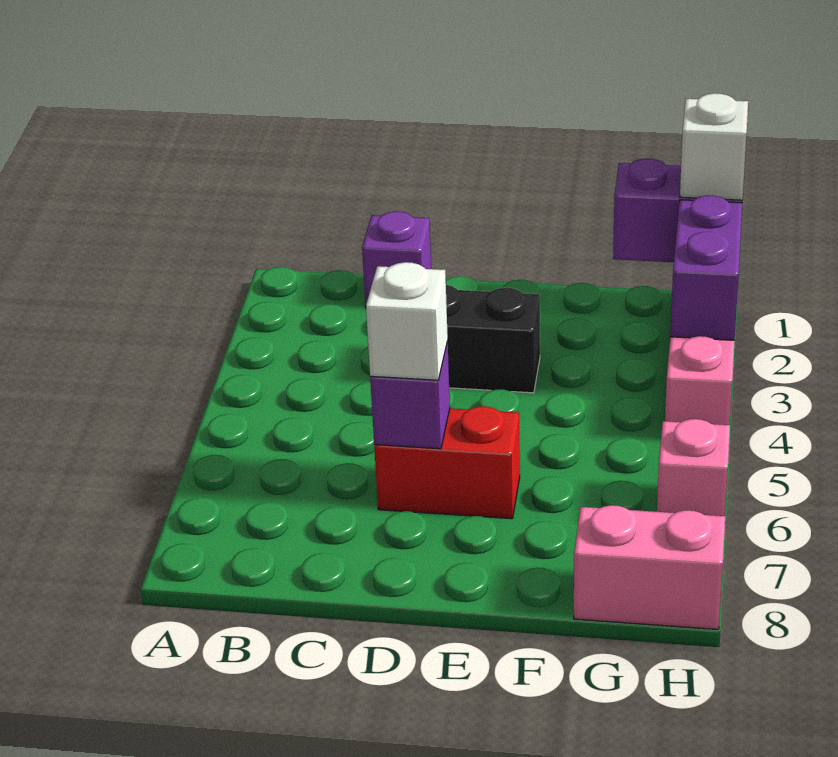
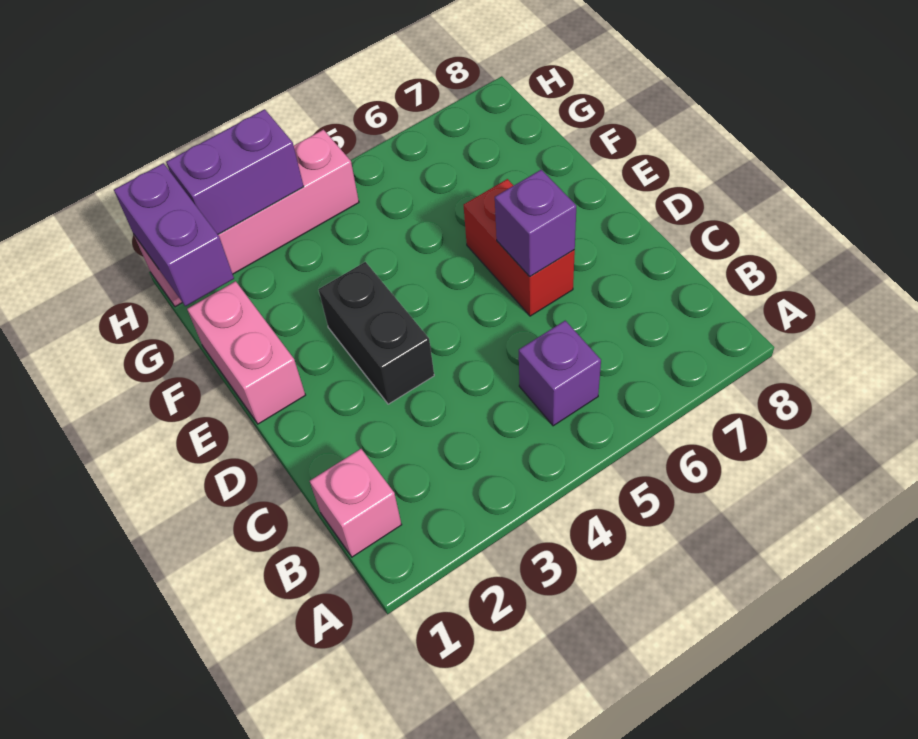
purple 1x1 brick [362,211,431,306] -> purple 1x1 brick moved to [519,321,601,426]
white 1x1 brick [366,262,448,380] -> none
pink 1x2 brick [574,505,725,630] -> pink 1x2 brick moved to [187,281,305,424]
white 1x1 brick [680,93,748,200] -> none
pink 1x1 brick [657,419,730,516] -> pink 1x1 brick moved to [310,449,402,557]

